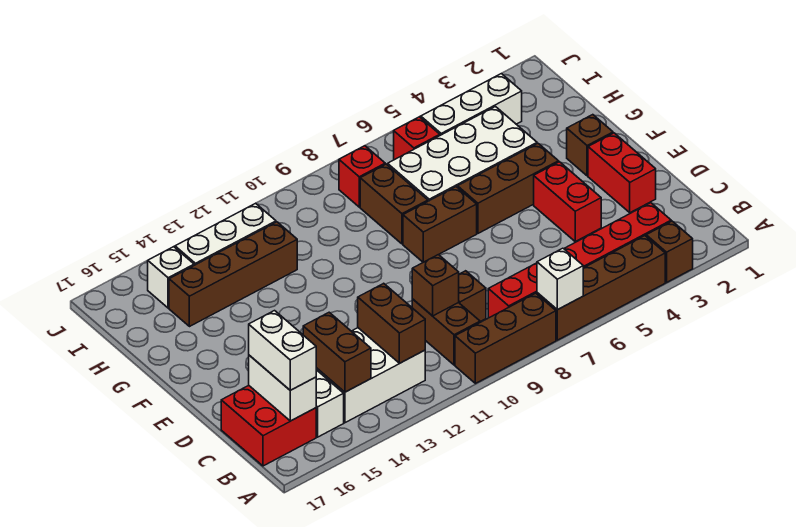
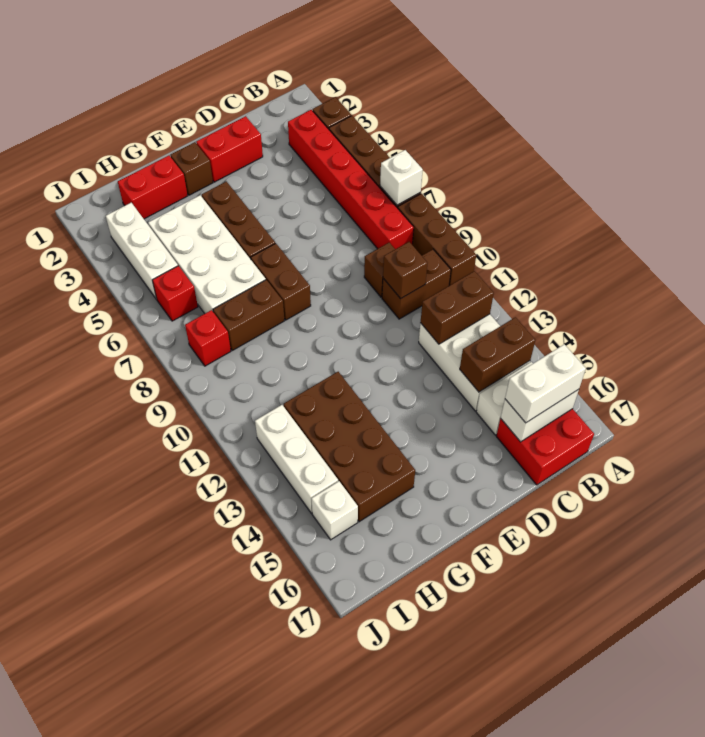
red 1x2 brick [534,162,601,241] -> red 1x2 brick moved to [118,156,188,219]
brown 1x4 brick [169,222,297,327] -> brown 2x4 brick [284,372,415,522]

